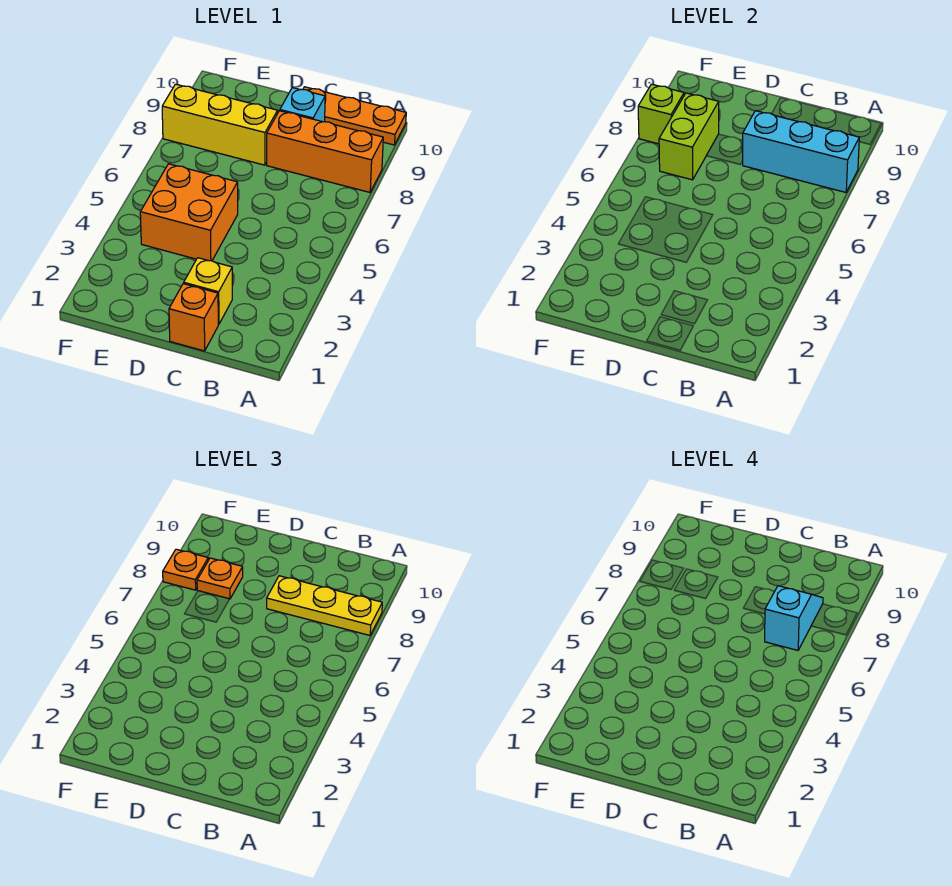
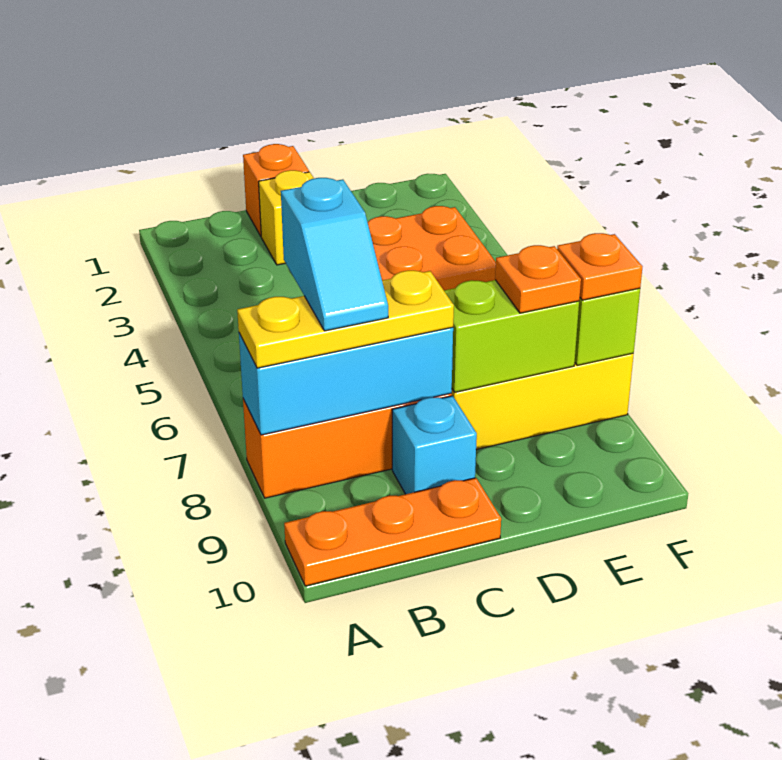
lime 1x2 brick [659,93,719,180] -> lime 1x2 brick turned to [444,280,579,392]

